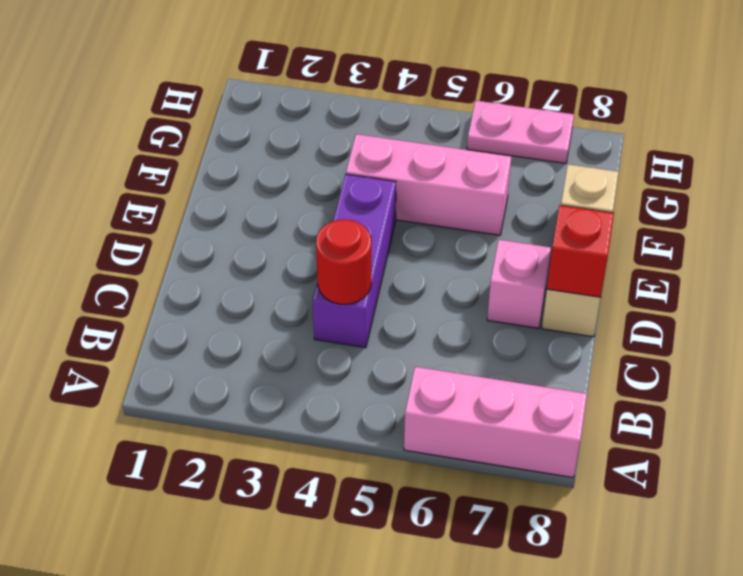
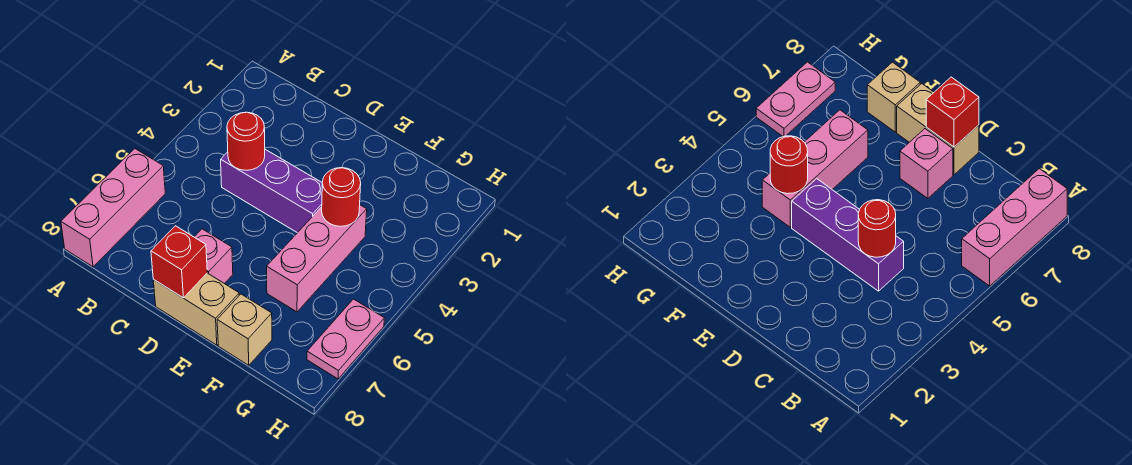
none -> red 1x1 round brick [322,168,361,226]

